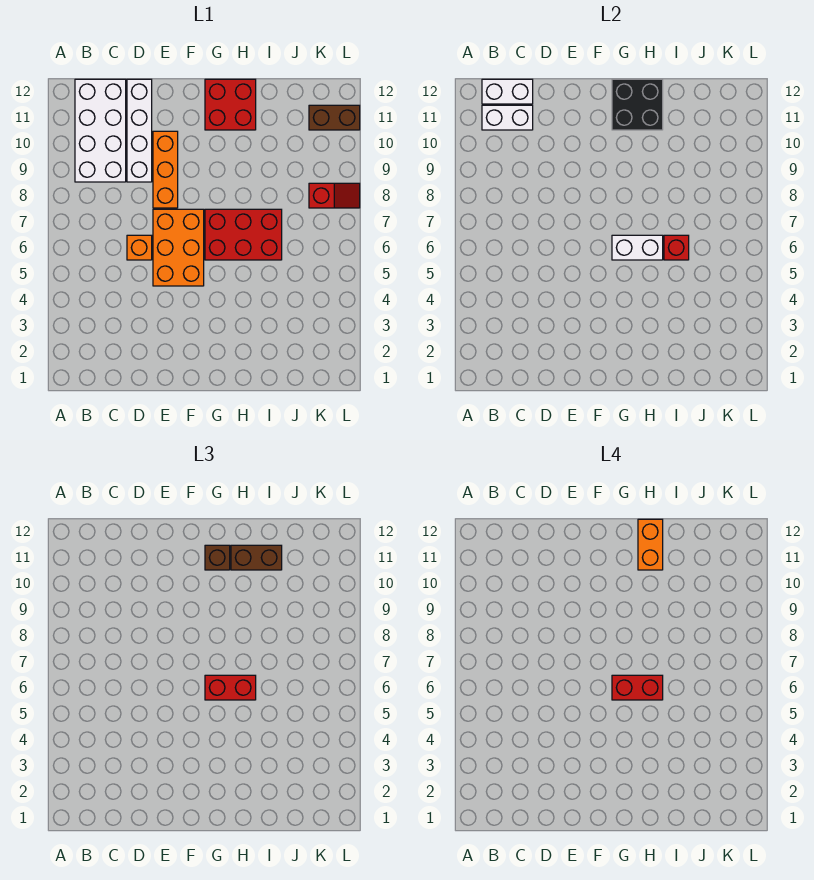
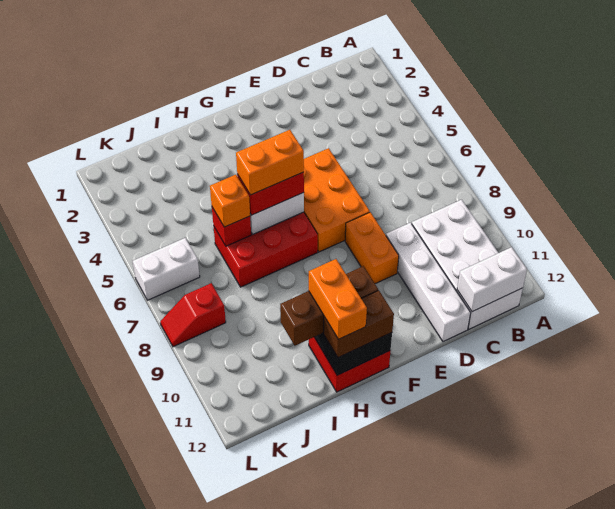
white 1x2 brick [482,105,533,130] -> white 1x2 brick moved to [133,238,200,300]
orange 1x1 brick [127,235,152,260] -> orange 1x1 brick moved to [210,175,250,227]
orange 1x3 brick [153,131,178,208] -> orange 1x2 brick [345,212,399,284]
red 1x2 brick [612,675,663,700] -> orange 1x2 brick [236,130,304,195]
brown 1x2 brick [309,105,360,130] -> brown 1x2 brick moved to [324,290,394,357]

